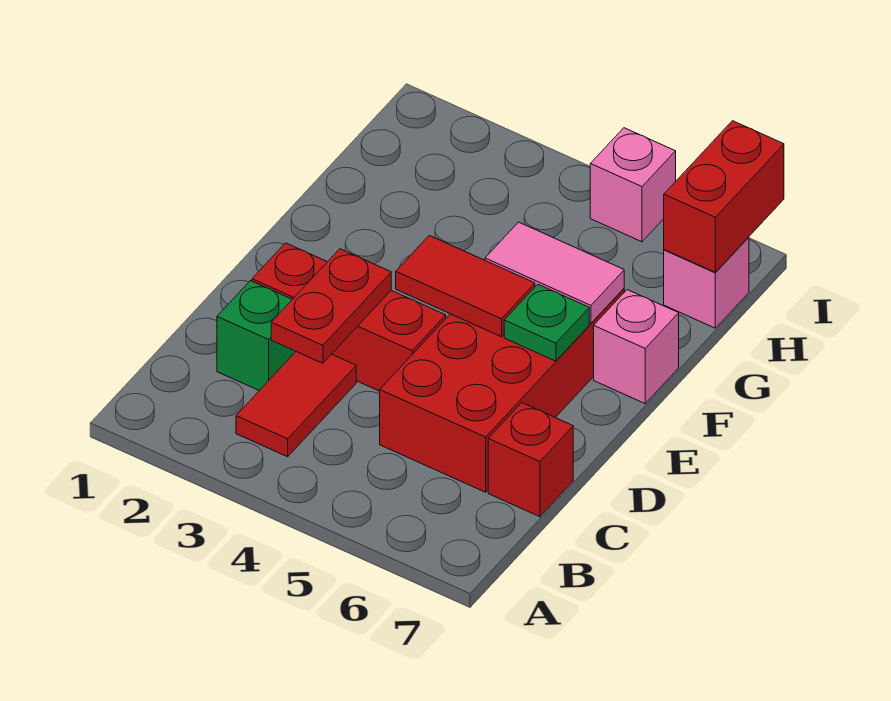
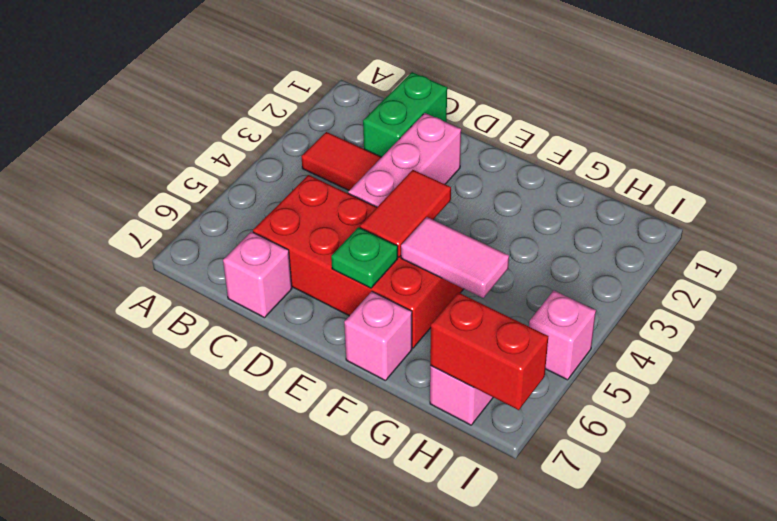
green 1x1 brick [217,281,296,391] -> green 1x2 brick [363,72,447,157]
red 1x2 plate [271,249,391,363] -> none
red 1x1 brick [488,403,573,517] -> pink 1x1 brick [223,232,292,318]
red 1x3 brick [252,243,446,391] -> pink 1x3 brick [348,113,461,207]
pink 1x2 tile [485,222,624,323] -> pink 1x2 tile turned to [401,217,509,298]

